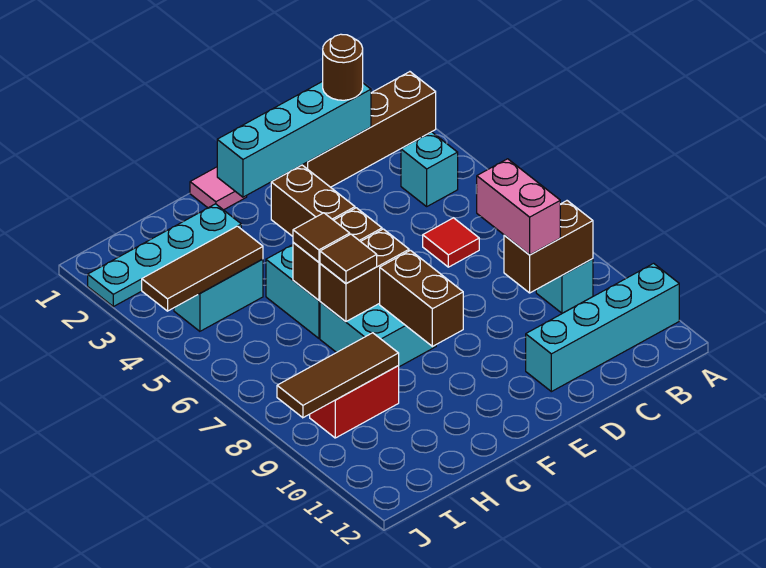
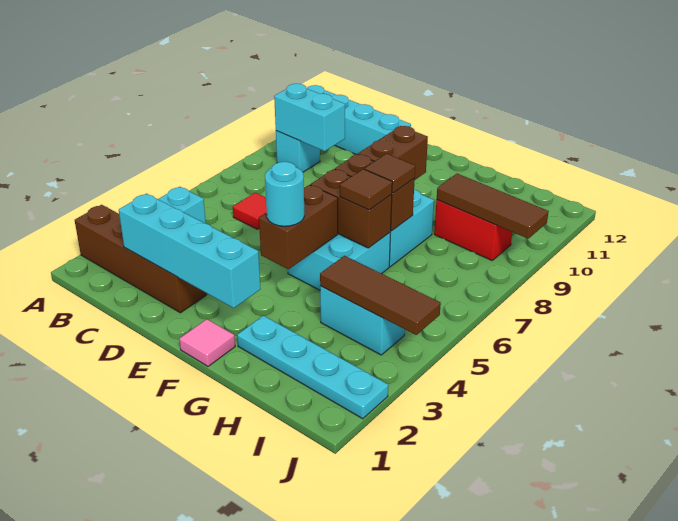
brown 1x2 brick [504,201,593,293] -> cyan 1x2 brick [274,84,345,151]
brown 1x1 round brick [323,34,363,100] -> none
pink 1x2 brick [476,159,560,255] -> none
none -> cyan 1x1 round brick [265,162,304,226]

